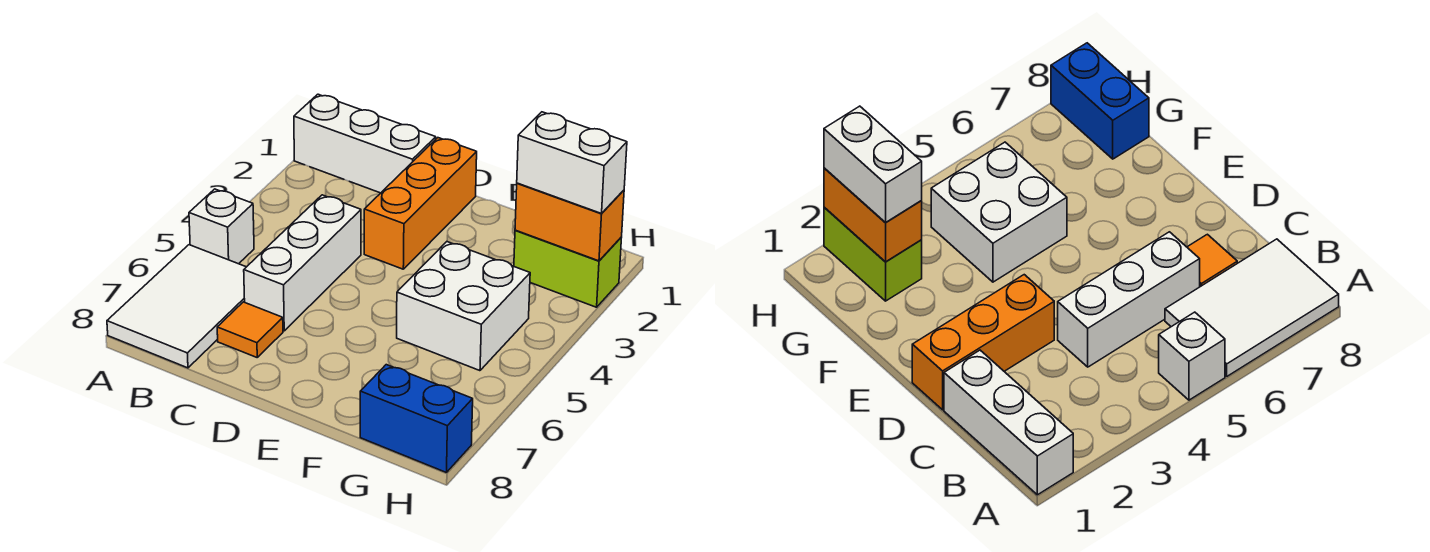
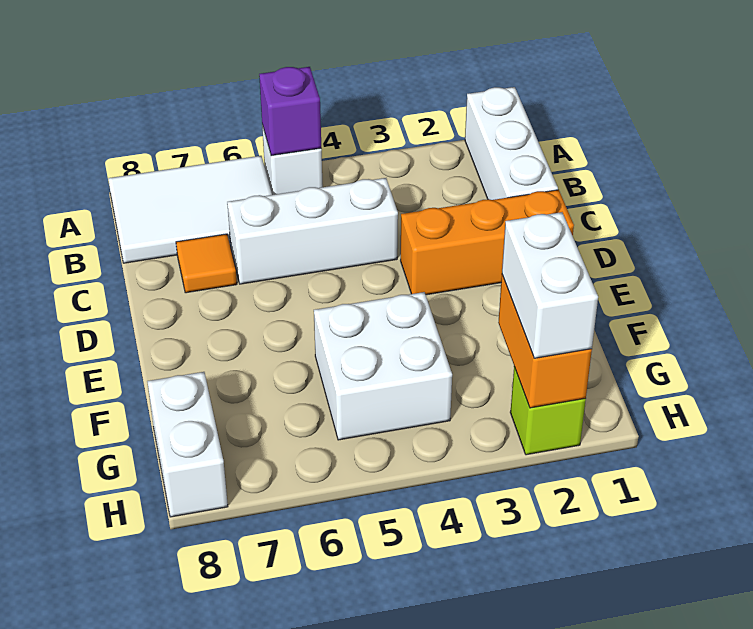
none -> purple 1x1 brick [259,67,321,156]
lime 1x2 brick [514,230,622,307] -> lime 1x1 brick [510,367,586,455]
blue 1x2 brick [360,365,473,473] -> white 1x2 brick [147,372,228,517]

